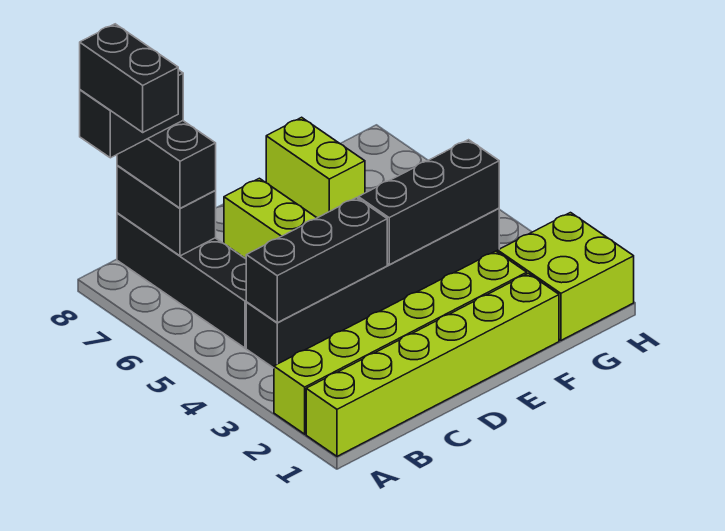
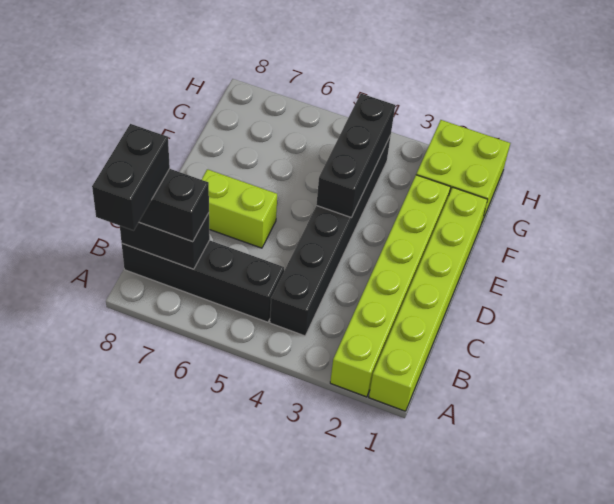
black 1x2 brick [80,24,178,132] -> none
black 1x3 brick [246,198,387,323] -> none
lime 1x2 brick [266,117,365,218] -> none

